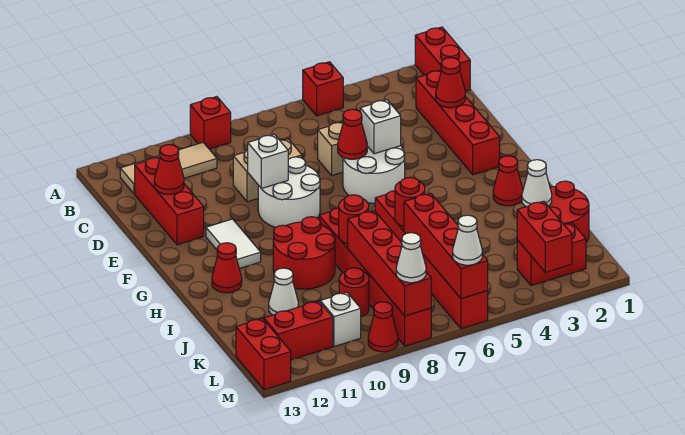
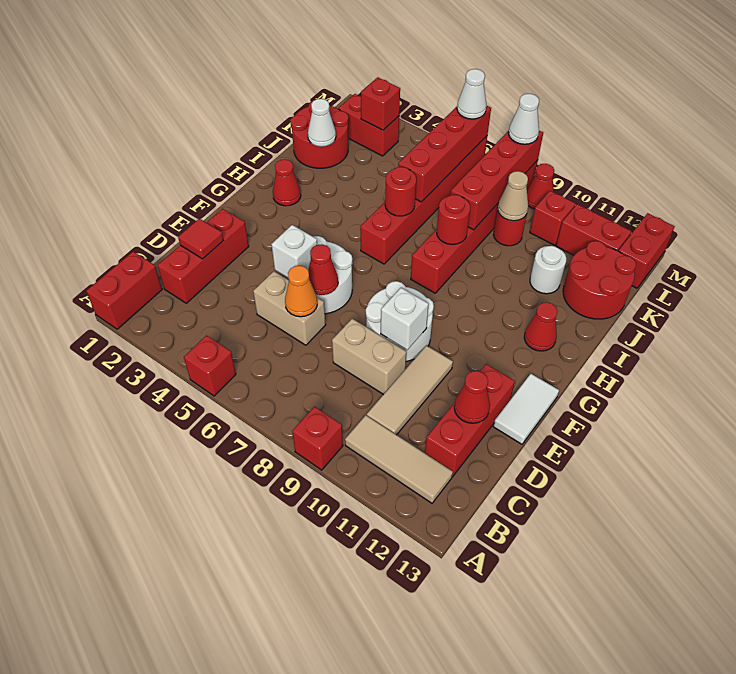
red 1x4 brick [416,70,500,175] -> red 1x3 brick [158,209,249,303]
none -> tan 1x3 tile [367,346,453,435]
red 1x1 cone [436,58,465,108] -> red 1x1 tile [178,219,223,259]
none -> orange 1x1 cone [285,266,317,317]
white 1x2 tile [206,219,261,269] -> white 1x2 tile moved to [493,374,559,444]
red 2x2 round brick [273,217,335,289] -> red 2x2 round brick moved to [563,241,636,319]
white 1x1 cone [269,268,298,315] -> white 1x1 round brick [530,246,566,294]
none -> tan 1x1 cone [498,171,528,221]
red 1x2 brick [517,201,572,272] -> red 1x1 brick [361,77,400,130]
white 1x1 brick [320,292,361,346] -> red 1x1 brick [530,191,576,245]

